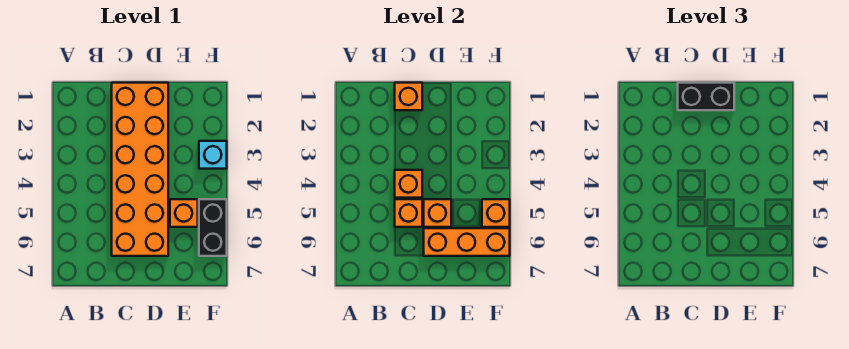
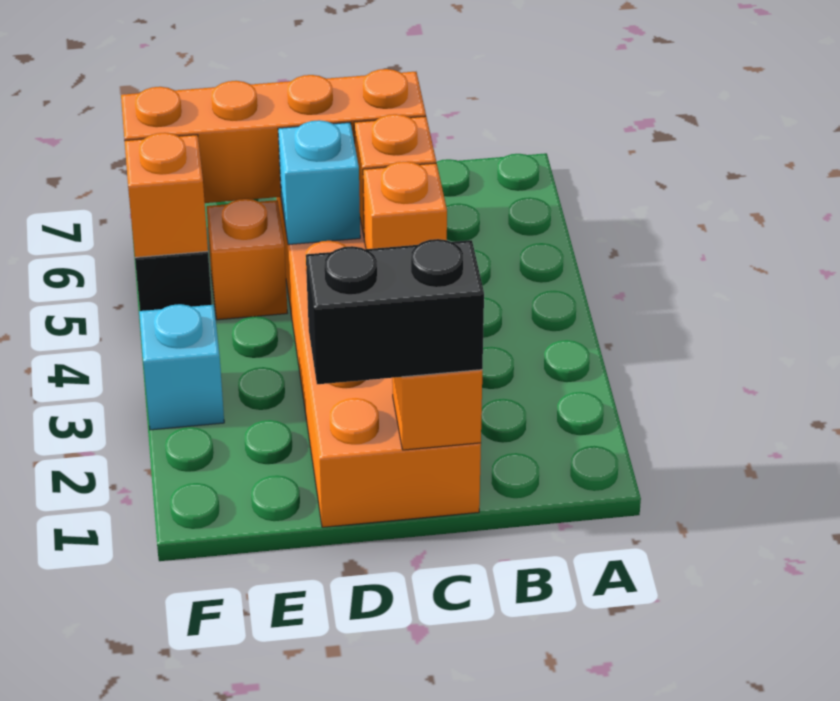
orange 1x1 brick [424,199,451,227] -> cyan 1x1 brick [278,120,360,245]
orange 1x3 brick [424,228,510,256] -> orange 1x4 brick [121,69,426,203]

